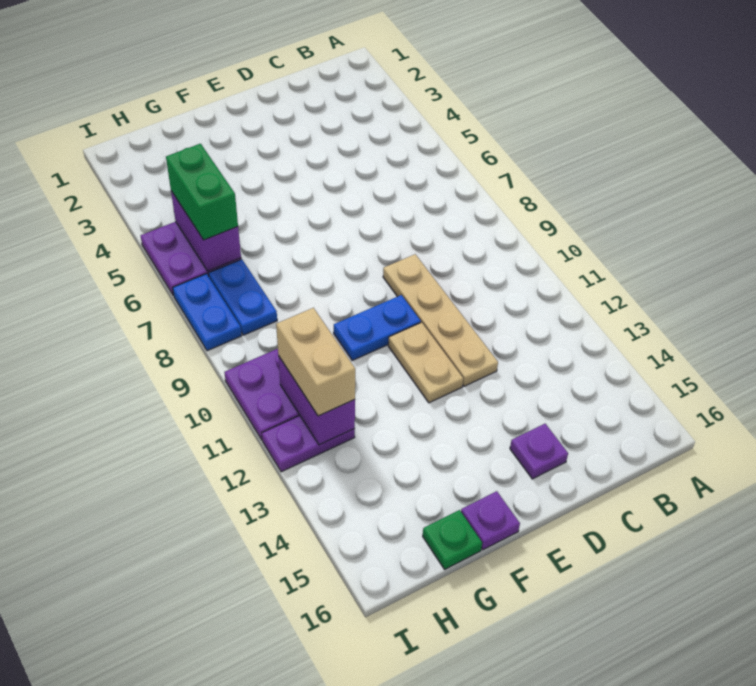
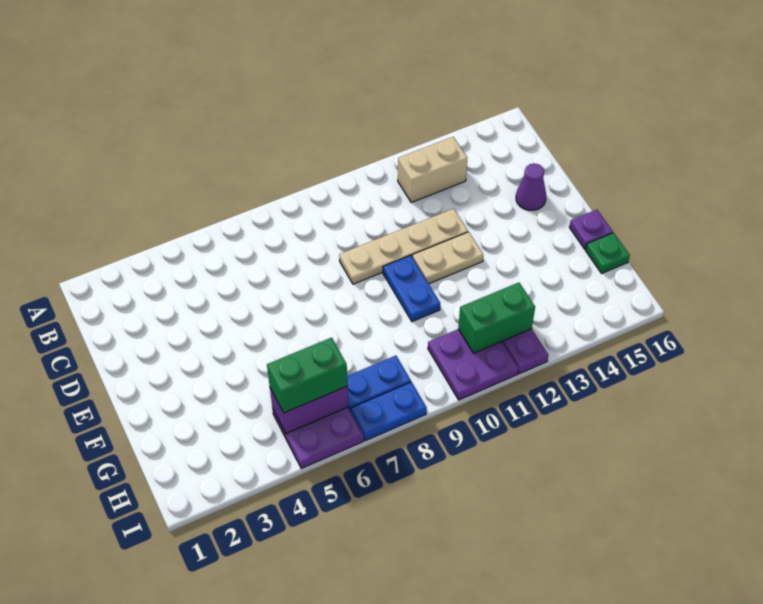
purple 1x1 plate [510,424,568,479] -> purple 1x1 cone [516,163,546,210]
purple 1x2 brick [278,356,355,445] -> green 1x2 brick [458,282,535,353]
tan 1x2 brick [276,308,355,416] -> tan 1x2 brick moved to [398,137,467,202]

